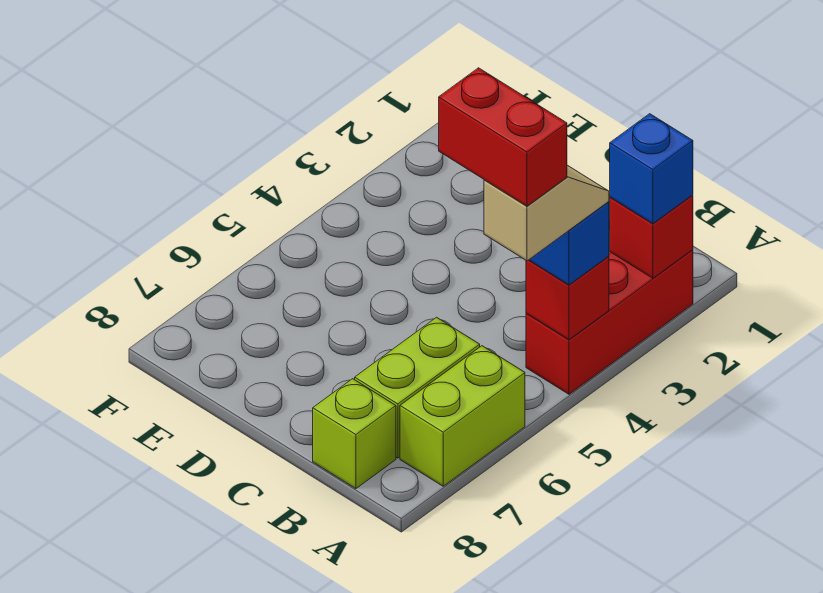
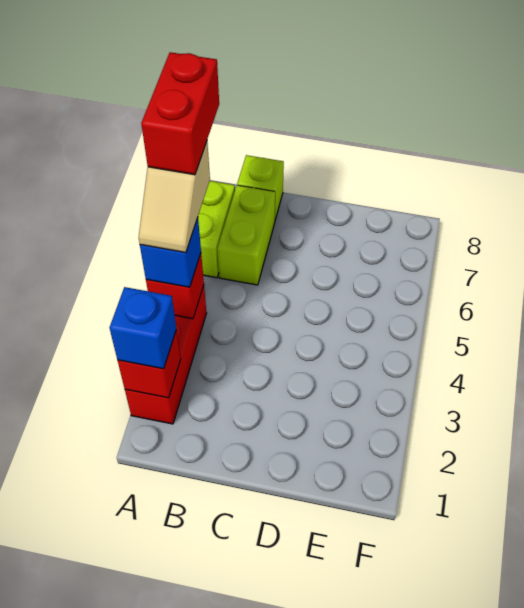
red 1x2 brick [439,68,567,206] -> red 1x2 brick turned to [141,52,219,175]

